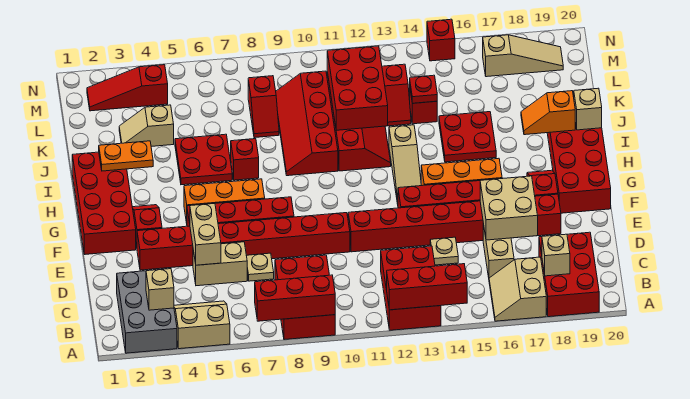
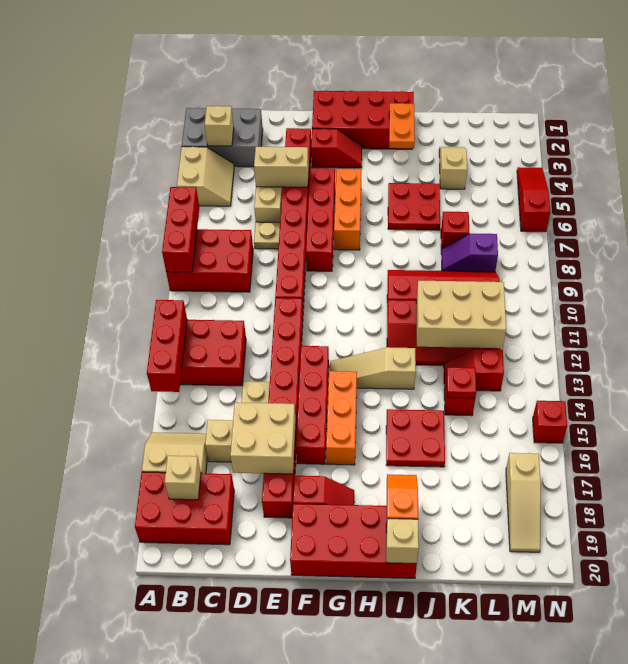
red 1x1 brick [231,139,259,180] -> red 1x1 brick moved to [441,212,469,250]
red 2x3 brick [327,46,388,130] -> tan 2x3 brick [416,281,506,348]
red 1x2 slope [248,76,279,138] -> purple 1x2 slope [441,234,498,272]
red 1x3 slope [87,65,168,111] -> red 1x3 slope moved to [517,167,550,232]

